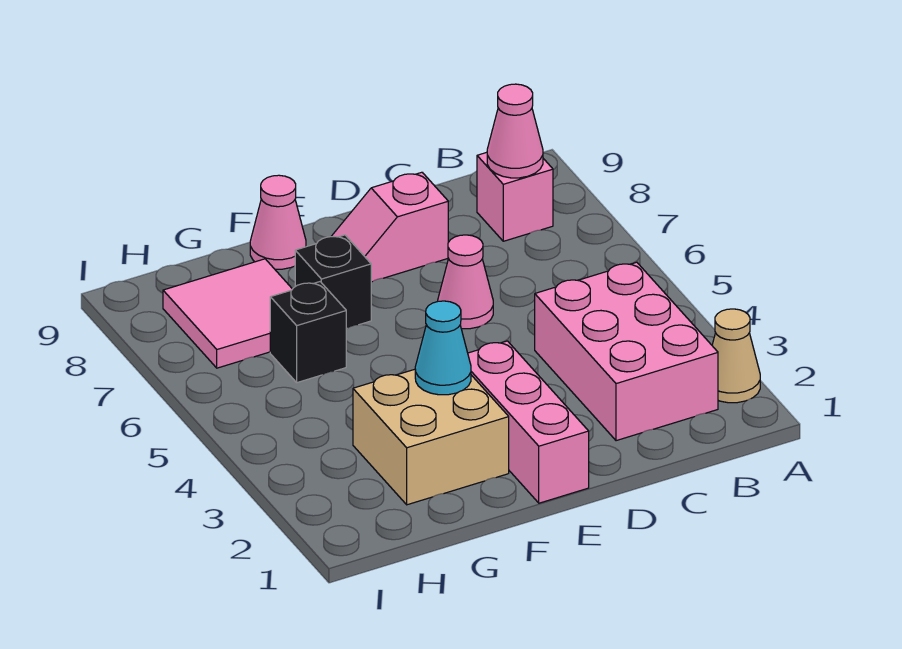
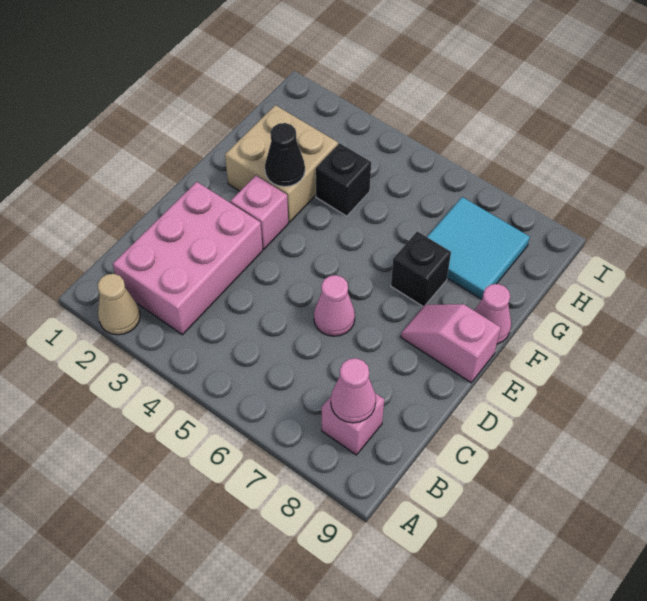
pink 2x3 brick [535,262,718,441] -> pink 2x3 brick turned to [113,182,263,335]
pink 1x2 slope [331,172,448,282] -> pink 1x2 slope turned to [401,304,501,383]
pink 1x3 brick [468,341,589,503] -> pink 1x1 brick [230,176,288,249]
cyan 1x1 cone [415,301,471,395] -> black 1x1 cone [265,123,305,187]
black 1x1 brick [270,282,346,383] -> black 1x1 brick moved to [316,143,371,216]
pink 2x2 tile [163,259,292,368] -> cyan 2x2 tile [427,197,530,299]

